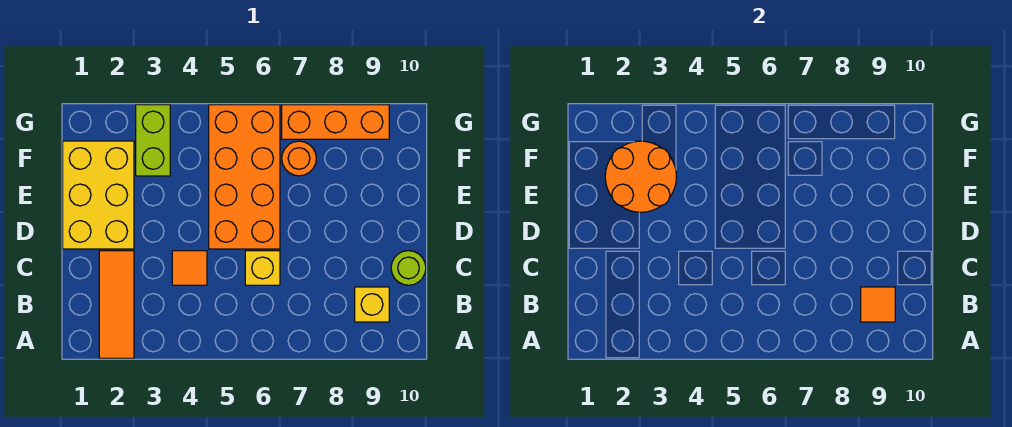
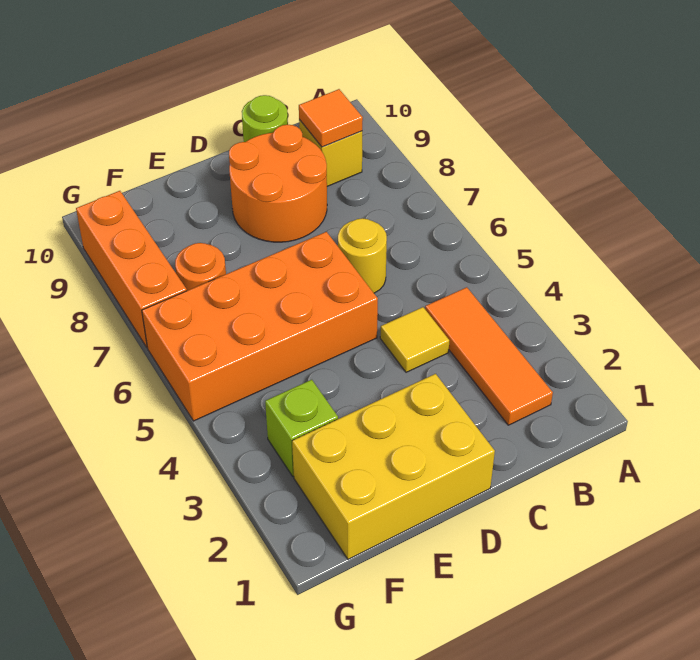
orange 1x3 tile [99,251,134,358] -> orange 1x3 tile turned to [425,287,553,425]
orange 1x1 tile [172,251,207,285] -> yellow 1x1 tile [380,307,449,372]
yellow 1x1 brick [245,251,280,285] -> yellow 1x1 round brick [338,218,387,293]
orange 2x2 round brick [605,141,676,212] -> orange 2x2 round brick moved to [229,125,327,242]
lime 1x2 brick [136,105,170,176] -> lime 1x1 brick [265,380,338,476]

